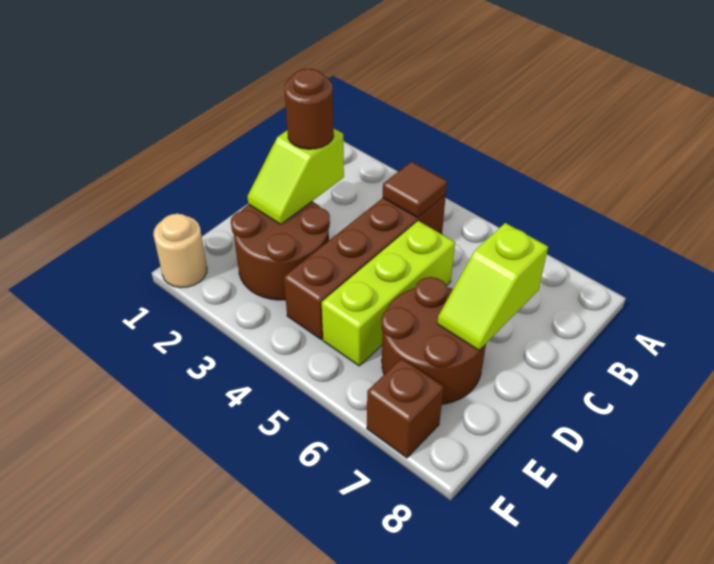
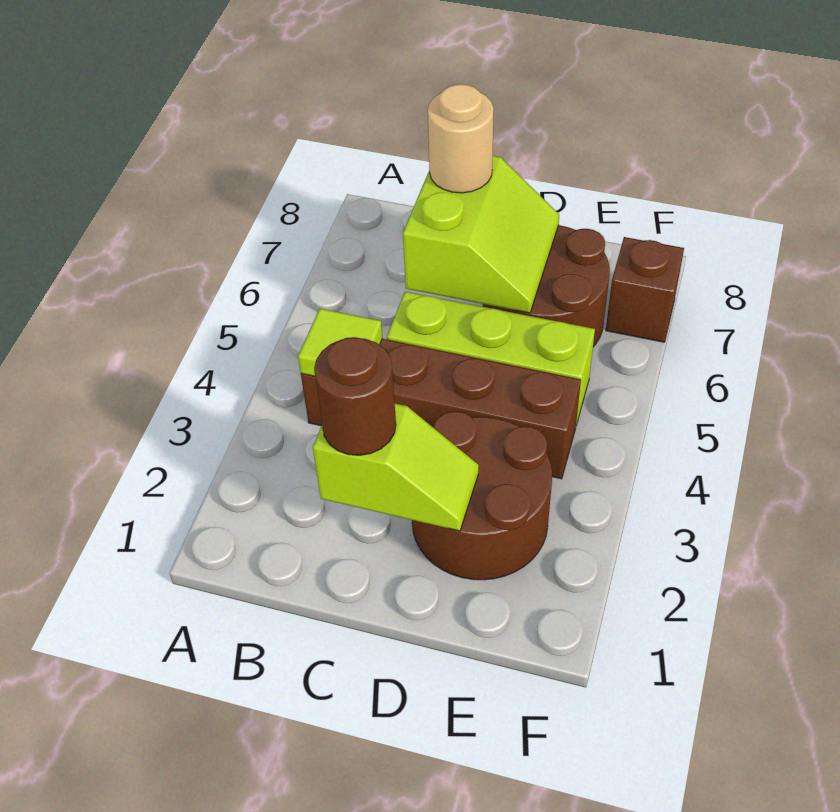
brown 1x1 tile [383,162,447,218] -> lime 1x1 tile [298,309,382,376]
lime 1x2 slope [437,223,548,350] -> lime 2x2 slope [403,156,559,313]
tan 1x1 round brick [153,214,207,288] -> tan 1x1 round brick moved to [428,84,494,193]

